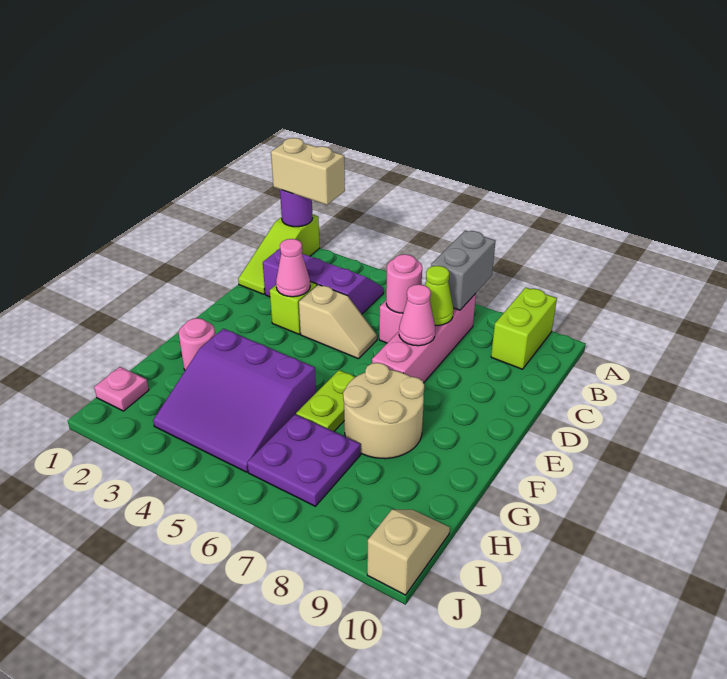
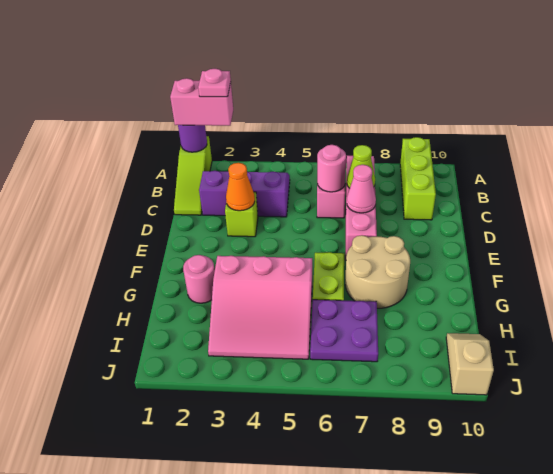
tan 1x2 brick [271,138,345,205] -> pink 1x2 brick [170,78,233,126]
grey 1x2 brick [431,231,496,310] -> none
lime 1x2 brick [491,287,557,369] -> lime 1x3 brick [400,137,436,220]
pink 1x1 cone [276,239,310,297] -> orange 1x1 cone [226,163,255,211]
tan 1x2 slope [299,285,377,359] -> none
purple 3x3 slope [153,329,316,472] -> pink 3x3 slope [208,256,312,359]
pink 1x1 plate [94,367,149,411] -> pink 1x1 plate moved to [198,69,231,97]

